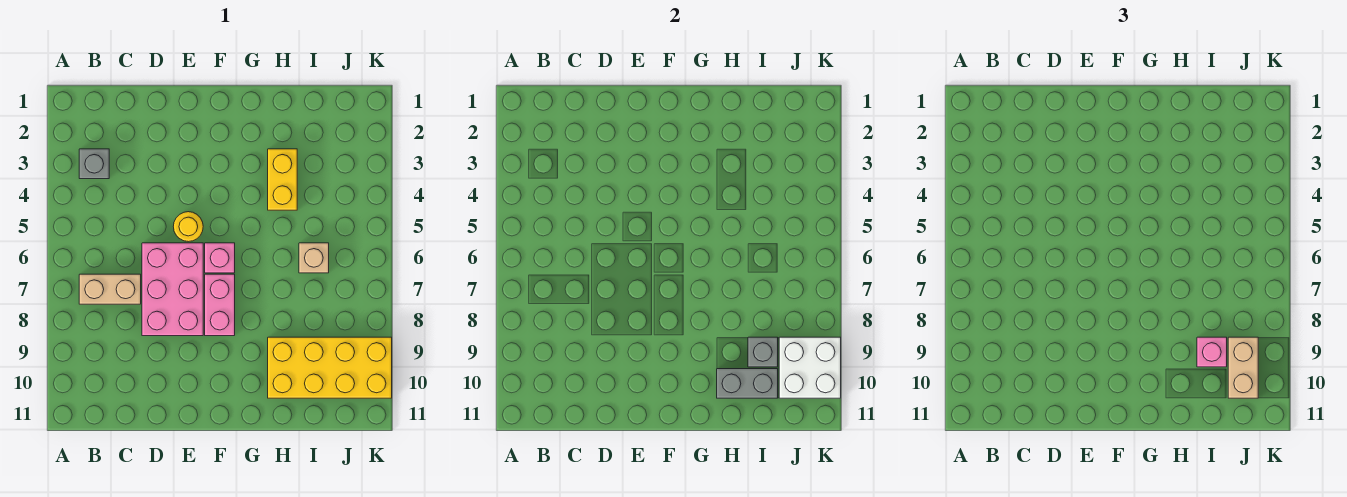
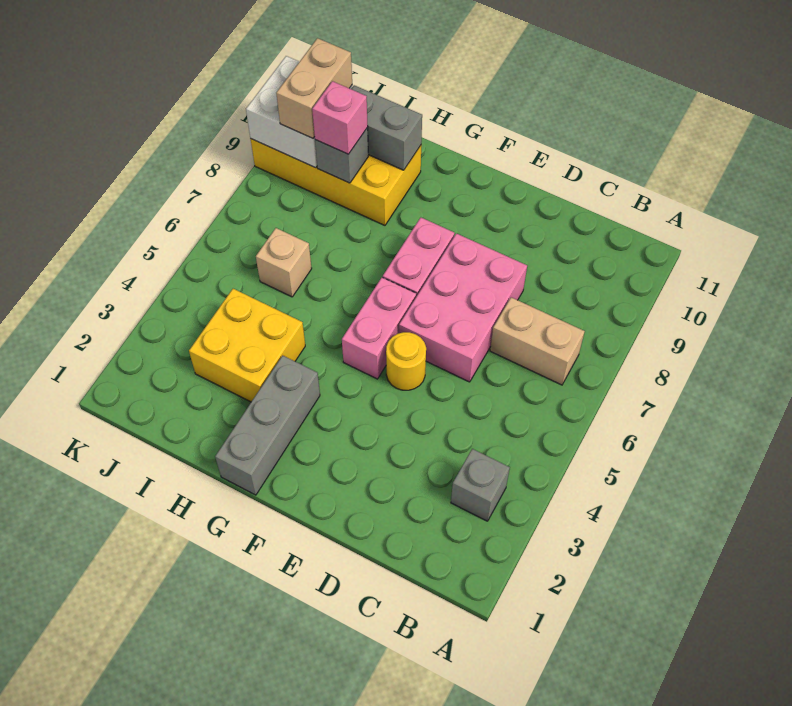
pink 1x1 brick [205,243,235,273] -> pink 1x2 brick [342,277,416,379]
none -> grey 1x3 brick [215,356,320,495]
yellow 1x2 brick [268,149,297,210] -> yellow 2x2 brick [189,289,305,402]

